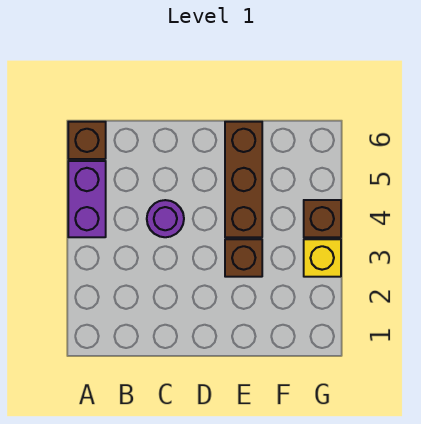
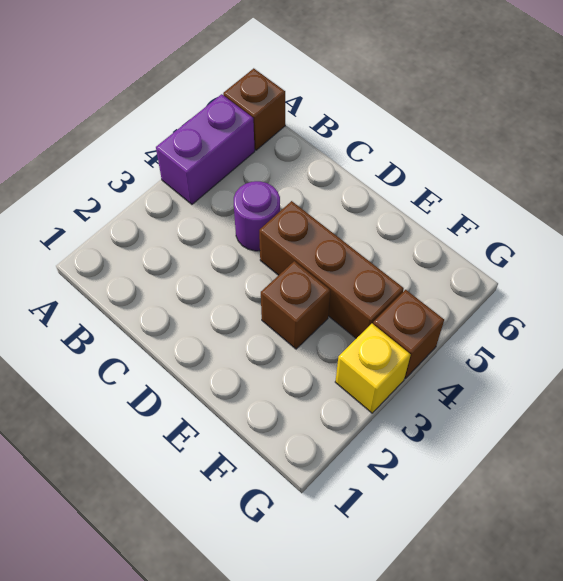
brown 1x3 brick [225,122,262,237] -> brown 1x3 brick turned to [259,201,404,338]

